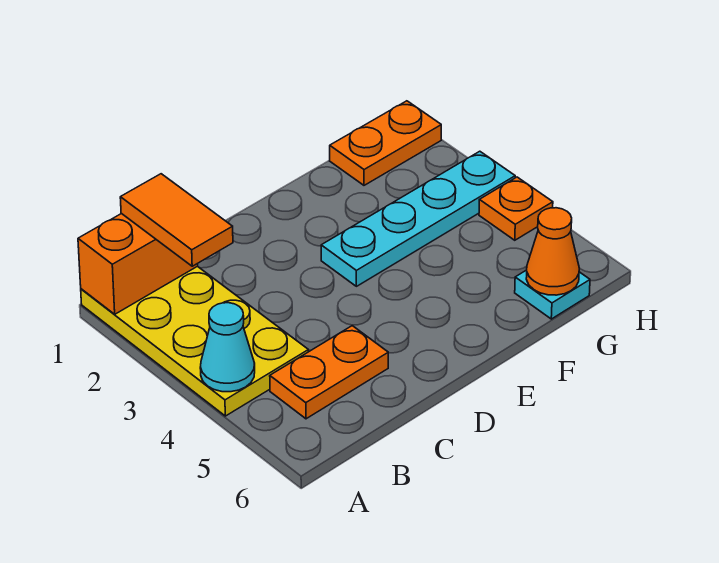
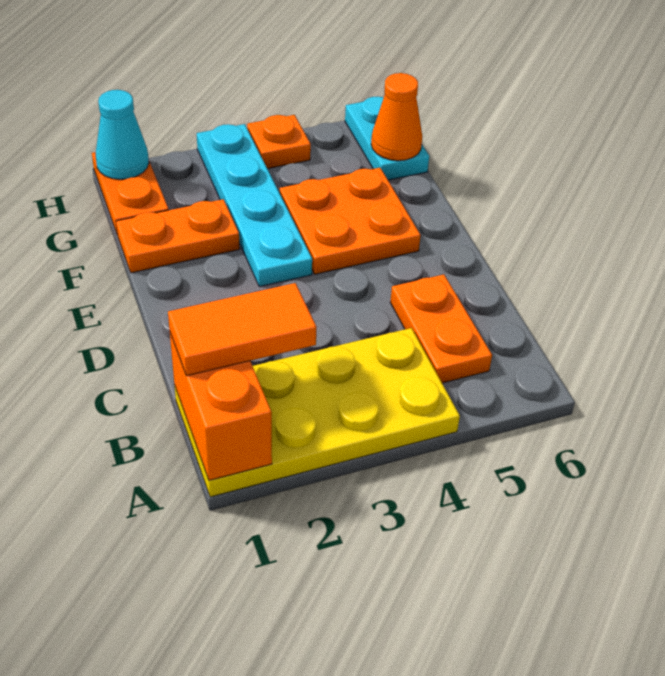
cyan 1x1 cone [200,303,255,392] -> cyan 1x1 cone moved to [96,90,149,179]
none -> orange 2x2 plate [280,168,421,274]
none -> orange 1x2 plate [116,199,240,273]
cyan 1x1 plate [515,270,590,319] -> cyan 1x2 plate [345,97,429,180]

